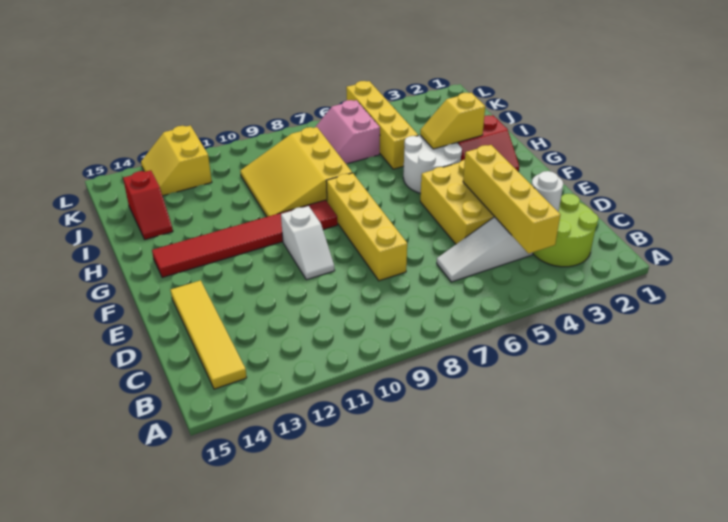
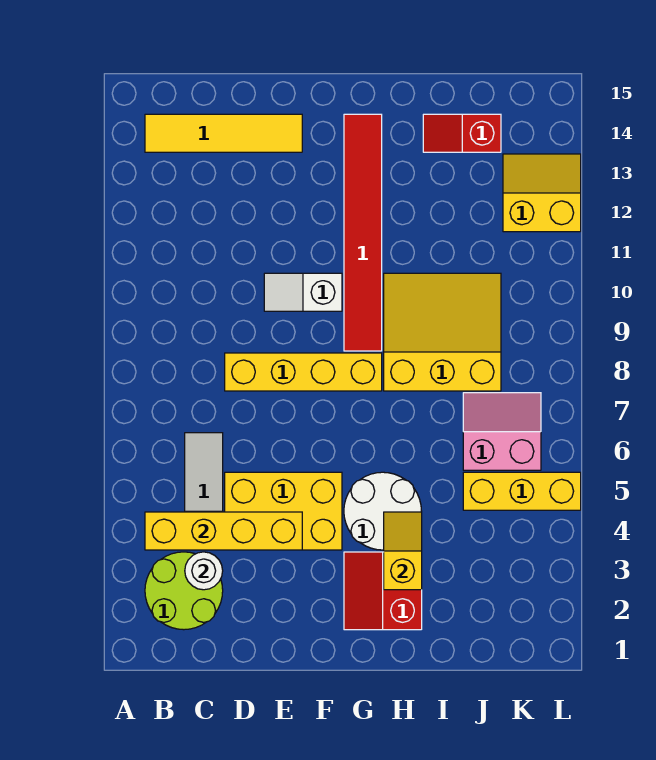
yellow 1x4 brick [346,81,418,169] -> yellow 1x3 brick [463,472,581,510]

